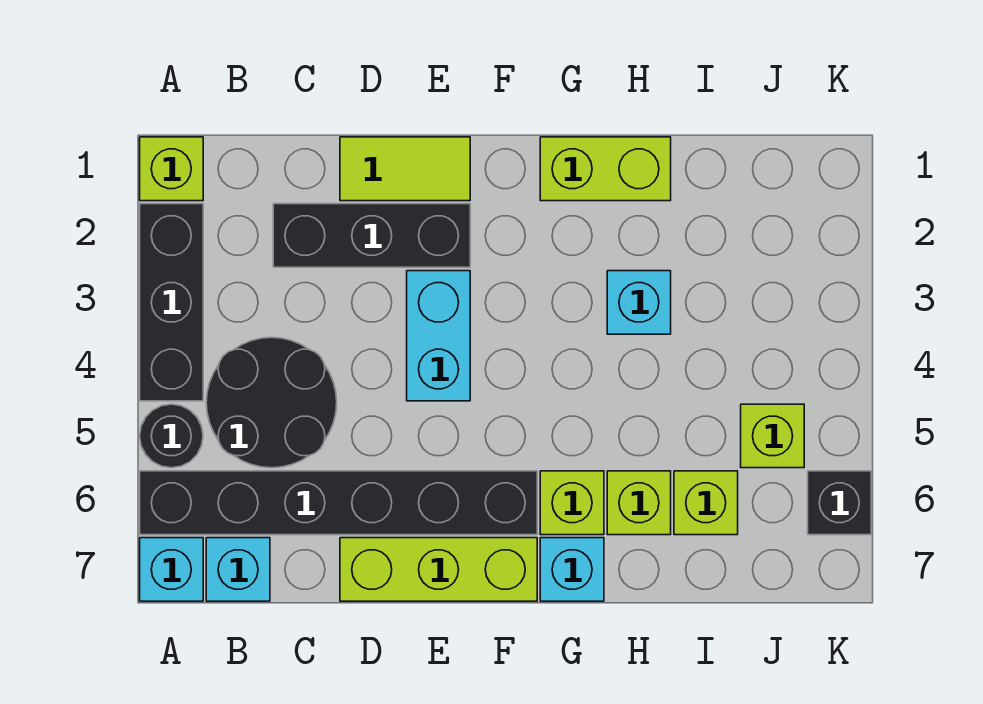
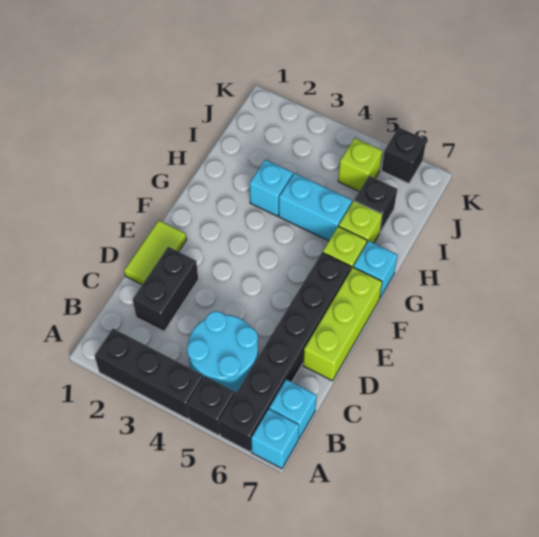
lime 1x1 brick [140,137,203,201] -> none
black 1x1 round brick [140,404,203,468] -> black 1x1 brick [187,376,235,435]
black 2x2 round brick [206,337,337,468] -> cyan 2x2 round brick [187,311,258,393]
black 1x3 brick [273,204,470,267] -> black 1x2 brick [133,247,198,331]
cyan 1x2 brick [407,271,470,401] -> cyan 1x2 brick moved to [279,173,352,241]
lime 1x2 brick [540,137,671,201] -> none
lime 1x1 brick [674,471,738,535] -> black 1x1 brick [354,176,397,232]

